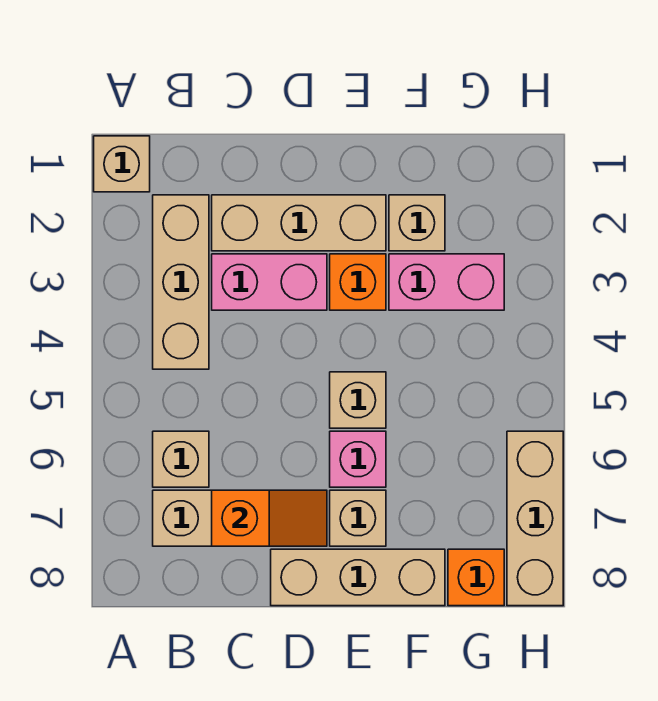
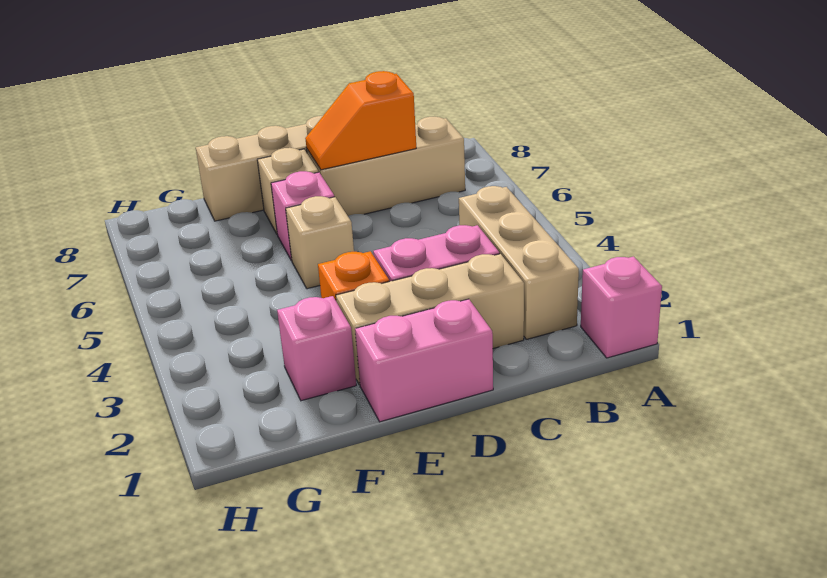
tan 1x1 brick [94,136,150,192] -> pink 1x1 brick [581,256,662,358]
tan 1x1 brick [153,431,209,487] -> none
tan 1x1 brick [389,195,445,251] -> pink 1x1 brick [277,296,356,401]
pink 1x2 brick [389,254,504,310] -> pink 1x2 brick moved to [355,299,493,422]
orange 1x1 brick [448,549,504,606] -> none
tan 1x3 brick [507,431,563,606] -> none

